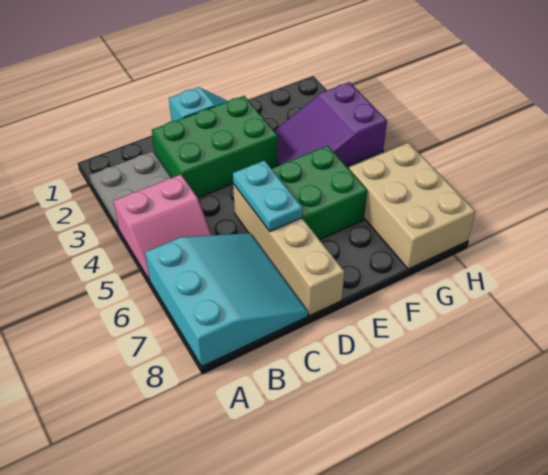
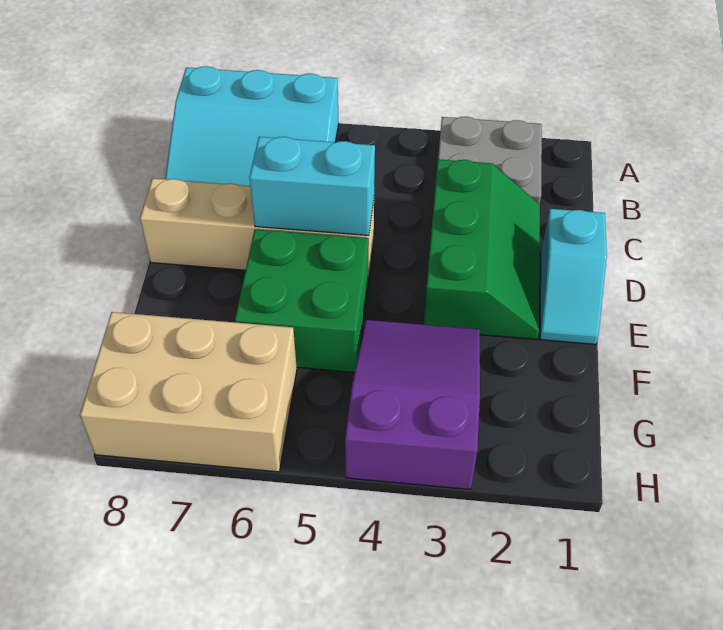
pink 2x2 slope [114,175,212,280] -> none
green 2x3 brick [152,96,278,198] -> green 2x3 slope [424,159,540,339]
cyan 1x2 plate [233,161,303,231] -> cyan 1x2 brick [249,137,375,235]

